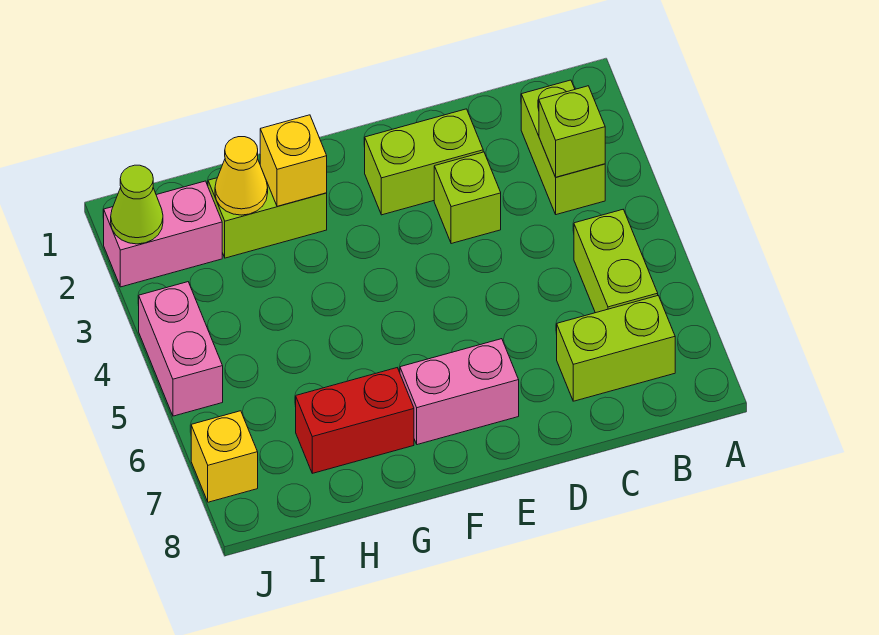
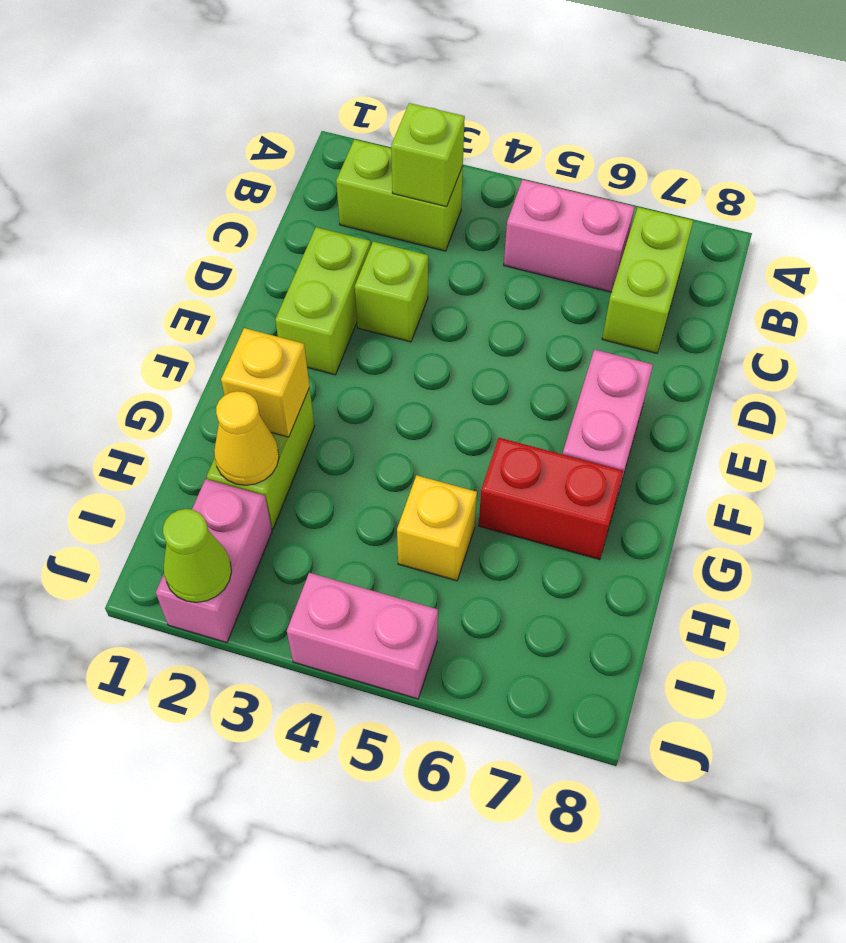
lime 1x2 brick [574,210,658,313] -> pink 1x2 brick [504,180,635,292]
red 1x2 brick [296,368,414,473] -> red 1x2 brick turned to [479,438,623,560]
yellow 1x1 brick [191,411,258,502] -> yellow 1x1 brick moved to [397,475,477,581]

